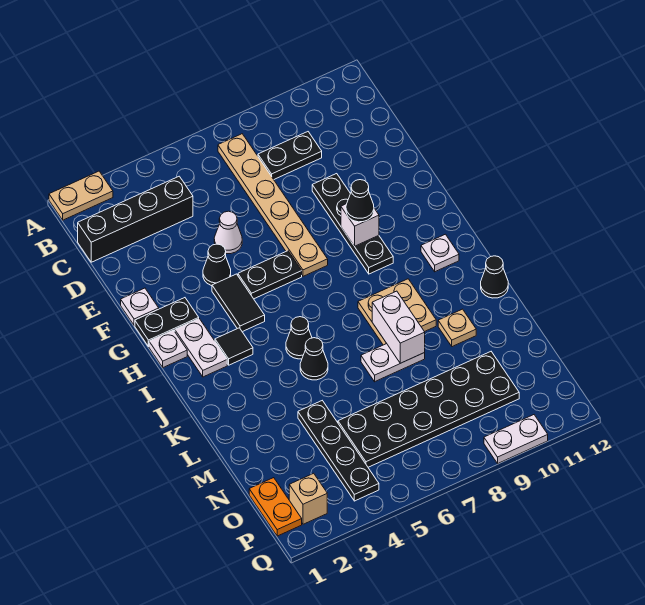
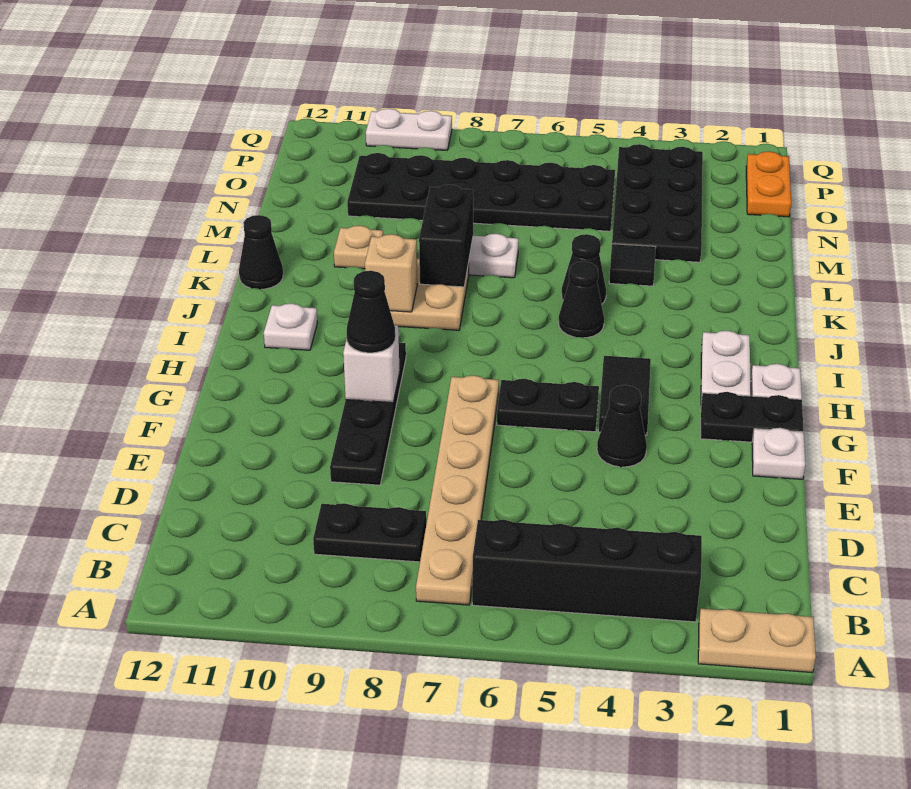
black 1x4 brick [78,176,193,262] -> black 1x4 brick moved to [472,520,702,622]
white 1x1 cone [214,211,242,254] -> none
black 1x1 tile [215,328,253,365] -> black 1x1 tile moved to [609,244,656,286]
white 1x2 brick [372,291,425,363] -> black 1x2 brick [419,185,474,287]
black 1x4 plate [298,401,379,501] -> black 2x4 plate [612,144,703,262]
tan 1x1 brick [289,473,327,524] -> tan 1x1 brick moved to [365,234,417,312]

